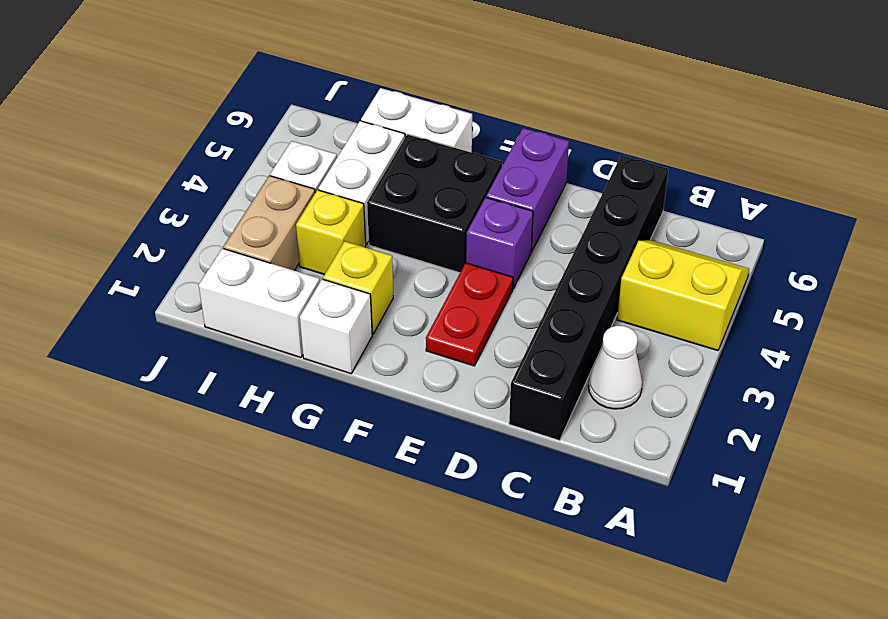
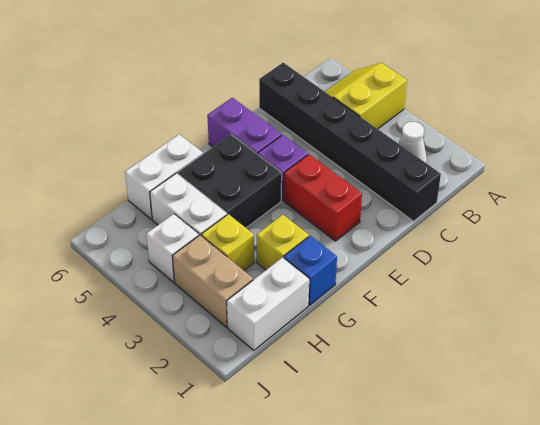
red 1x2 plate [426,263,513,366] -> red 1x2 brick [284,154,362,241]
white 1x1 brick [300,279,372,374] -> blue 1x1 brick [284,236,337,305]

